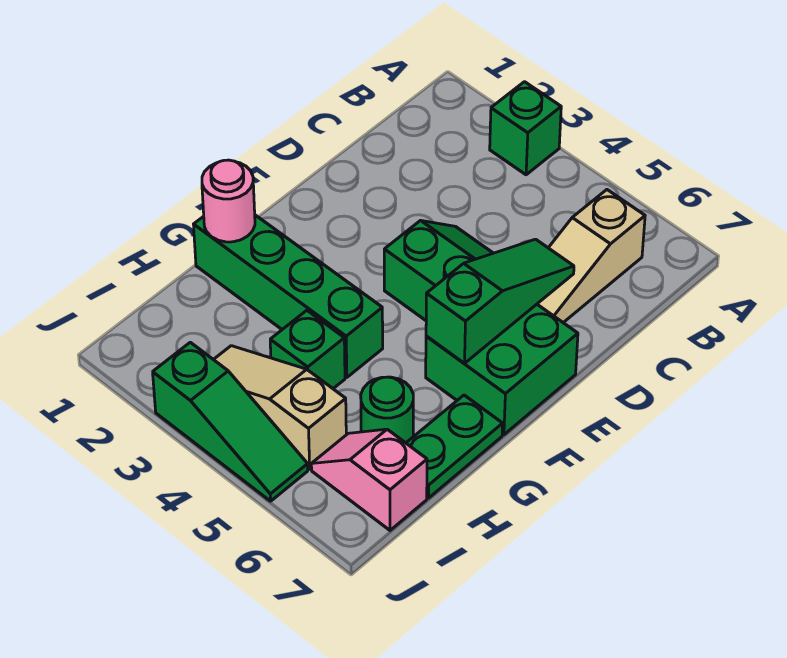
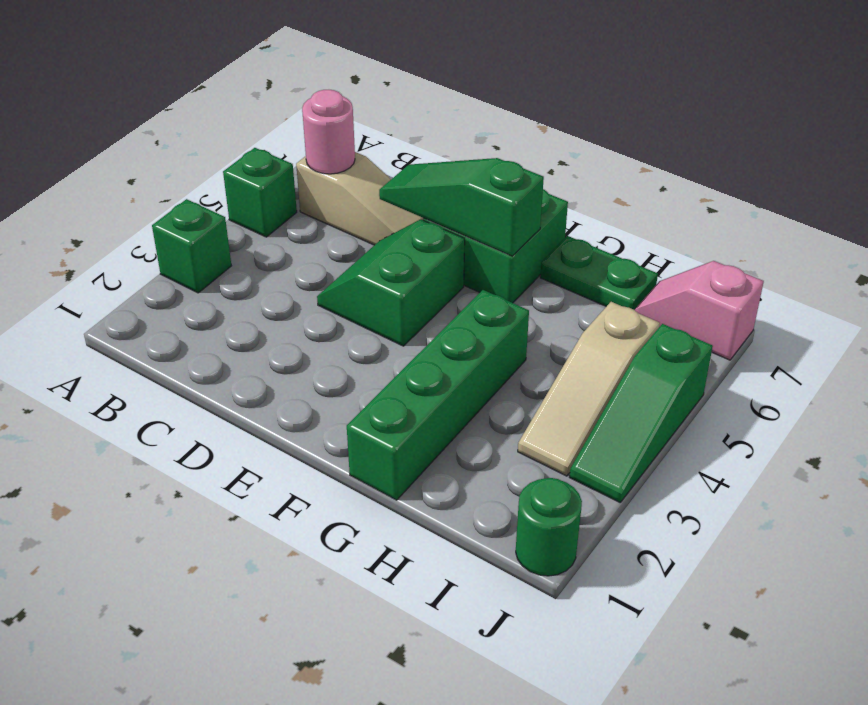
pink 1x1 round brick [202,160,255,242] -> pink 1x1 round brick moved to [302,90,355,174]
green 1x1 brick [270,310,345,389] -> green 1x1 brick moved to [223,148,297,237]
green 1x1 round brick [361,377,413,443] -> green 1x1 round brick moved to [516,478,582,576]
pink 1x2 slope [311,429,427,530] -> pink 1x2 slope turned to [635,261,764,360]
green 1x3 slope [153,342,308,501] -> green 1x3 slope turned to [570,324,713,502]

